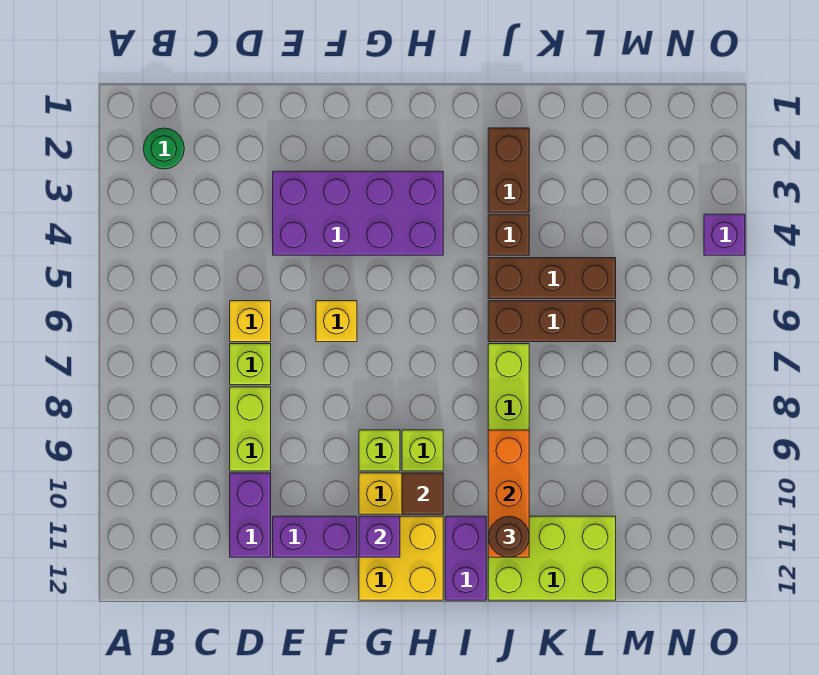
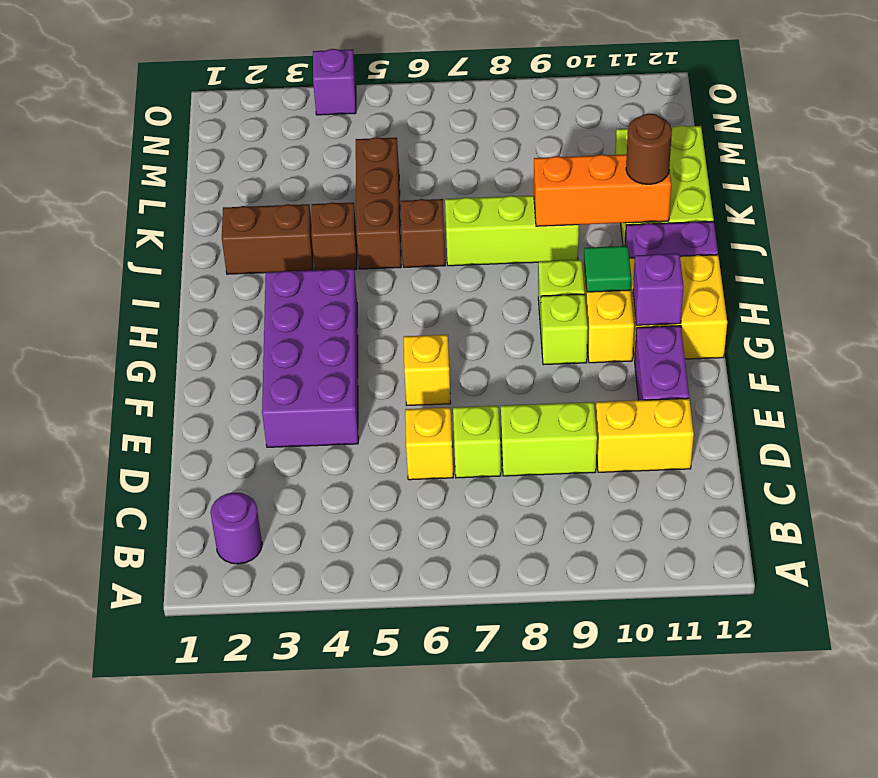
green 1x1 round brick [143,128,184,169] -> purple 1x1 round brick [210,492,262,564]
purple 1x2 brick [230,473,271,557] -> yellow 1x2 brick [596,398,694,472]
brown 1x1 tile [402,473,443,514] -> green 1x1 tile [584,246,631,292]
brown 1x3 brick [488,301,616,342] -> brown 1x1 brick [401,199,445,267]

